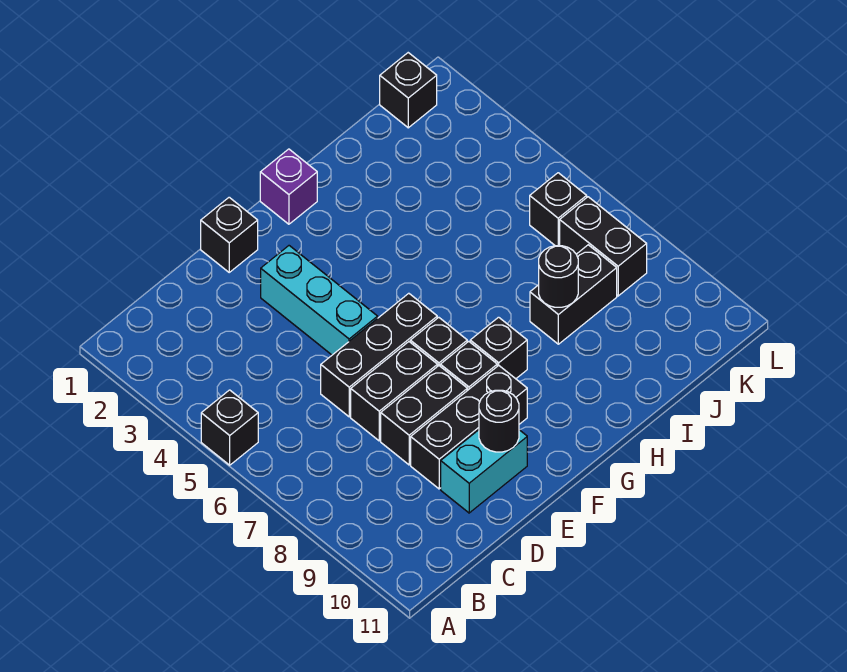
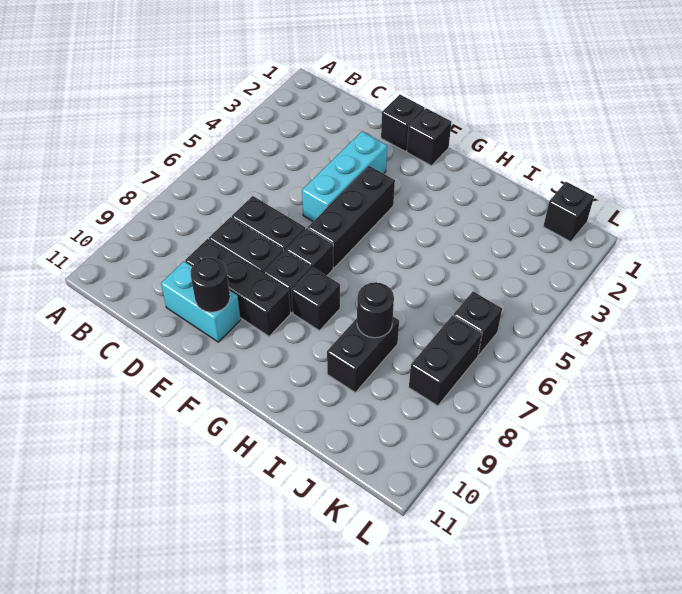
black 1x1 brick [201,390,258,465] -> black 1x1 brick moved to [407,108,452,166]
black 1x3 brick [321,293,437,417] -> black 1x3 brick turned to [308,166,395,268]
purple 1x1 brick [260,149,317,224] -> none
black 1x2 brick [530,245,617,344] -> black 1x2 brick turned to [327,317,399,392]

